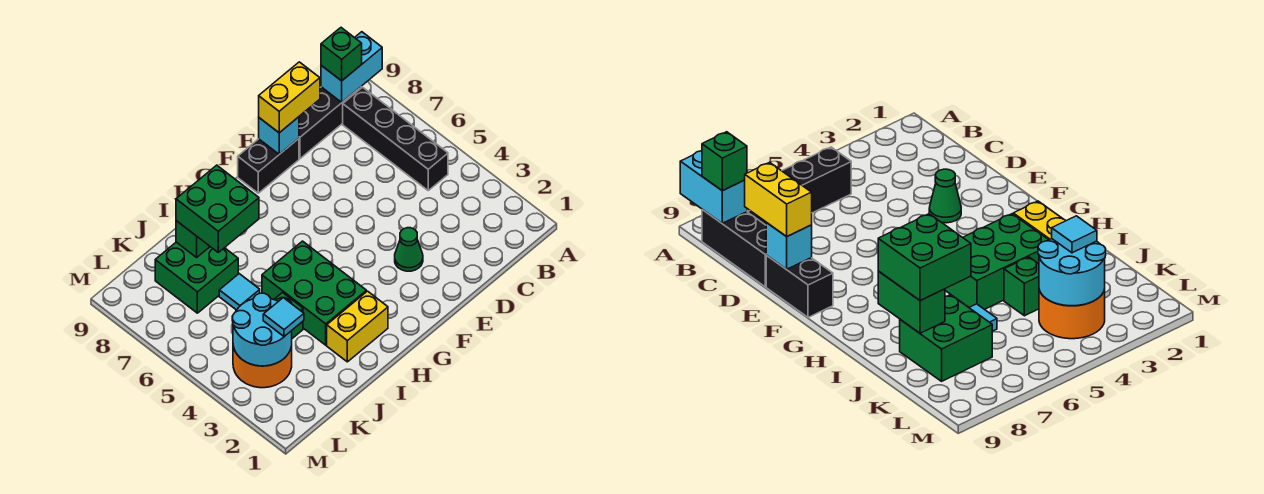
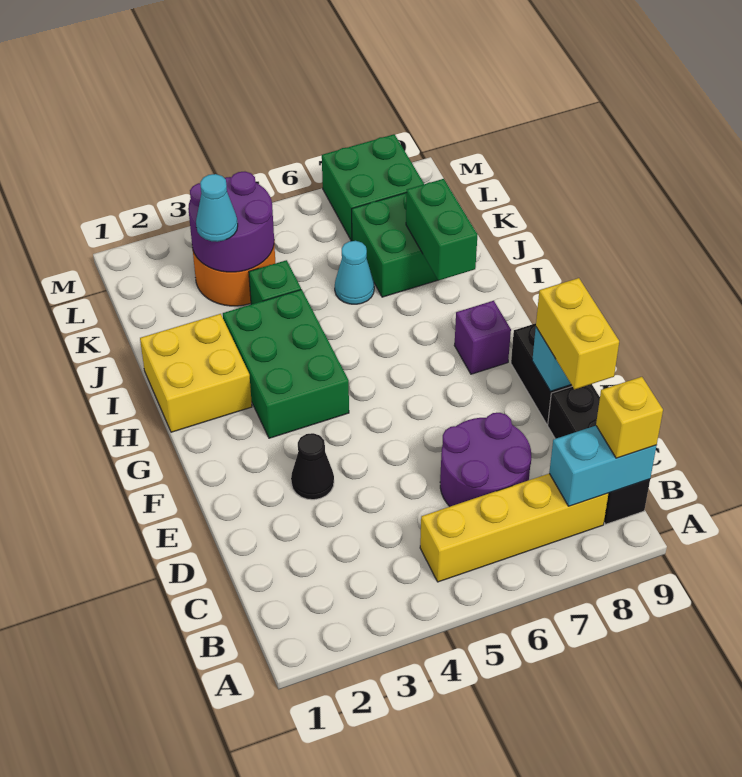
cyan 1x2 brick [321,32,382,102] -> cyan 1x2 brick turned to [549,426,657,506]
black 1x4 brick [343,87,448,190] -> yellow 1x4 brick [420,474,609,582]
green 1x1 brick [321,28,362,81] -> yellow 1x1 brick [596,377,663,458]
none -> purple 2x2 round brick [440,413,531,506]
green 1x1 cone [395,228,423,271] -> black 1x1 cone [291,433,334,500]
none -> purple 1x1 brick [454,301,511,374]
yellow 1x2 brick [327,291,388,362] -> yellow 2x2 brick [140,314,252,432]
green 2x3 brick [262,241,366,345] -> green 2x3 brick turned to [223,289,349,438]
green 2x2 brick [176,165,259,252] -> green 2x2 brick moved to [322,134,424,241]
cyan 1x1 tile [219,274,260,310] -> cyan 1x1 cone [335,241,374,304]
cyan 2x2 round brick [232,293,292,366] -> purple 2x2 round brick [188,172,274,272]
cyan 1x1 tile [263,298,304,337] -> cyan 1x1 cone [196,174,238,242]

